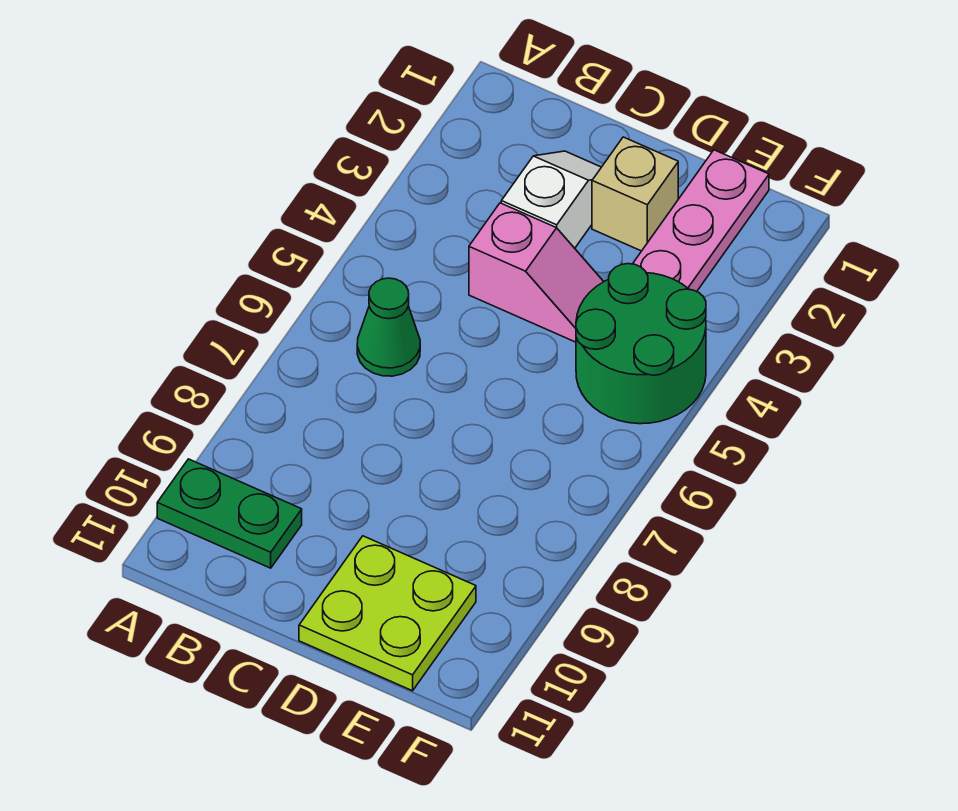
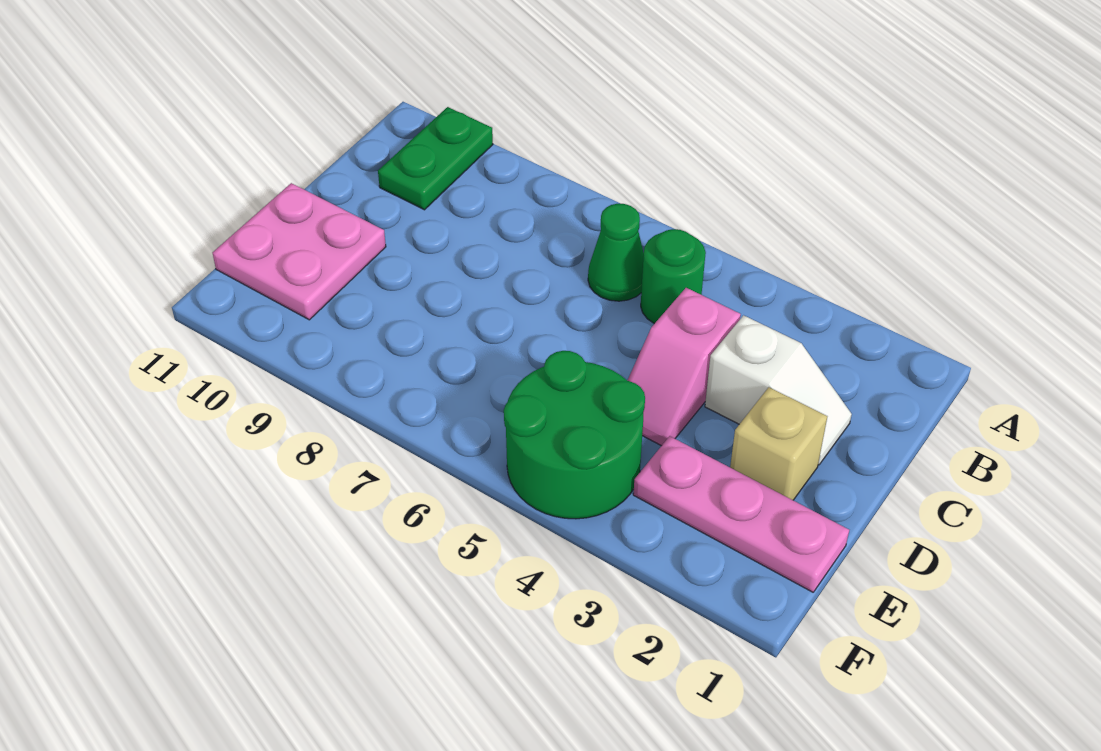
none -> green 1x1 round brick [641,229,706,324]
lime 2x2 plate [299,536,476,691] -> pink 2x2 plate [213,183,386,320]

